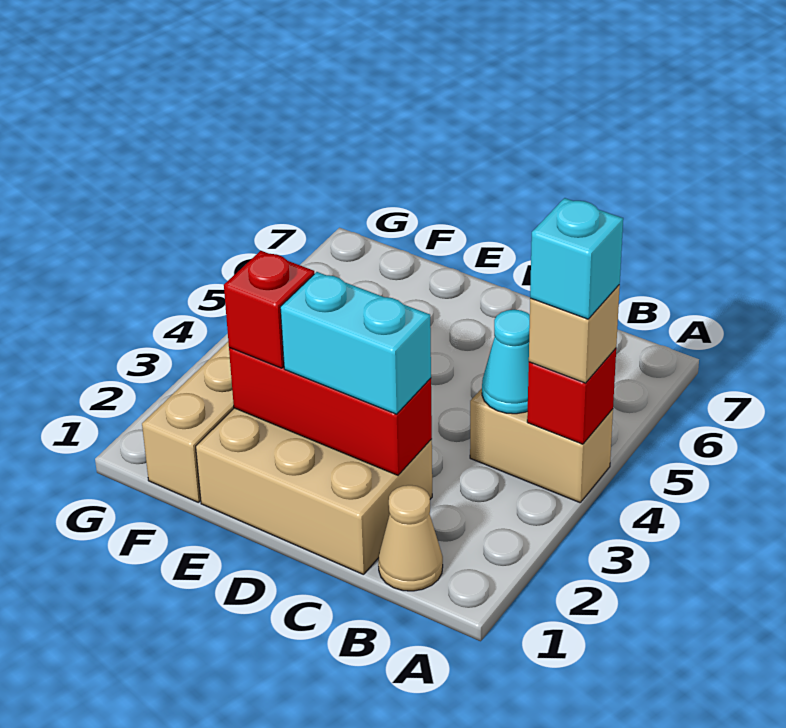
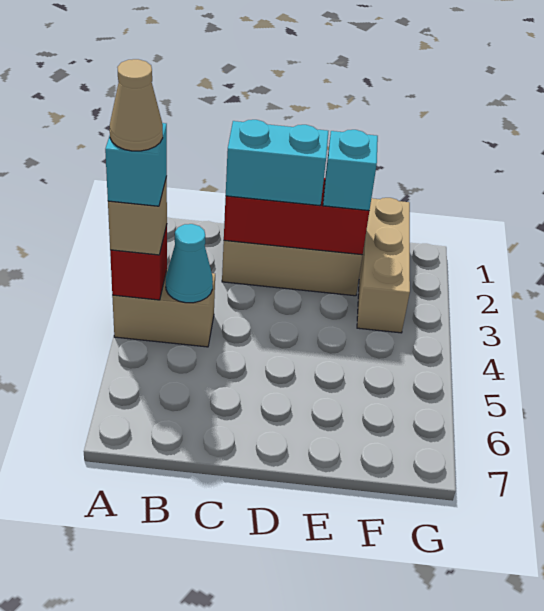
tan 1x1 cone [378,485,443,591] -> tan 1x1 cone moved to [110,59,163,151]
red 1x1 brick [224,251,314,368] -> cyan 1x1 brick [323,130,378,211]

